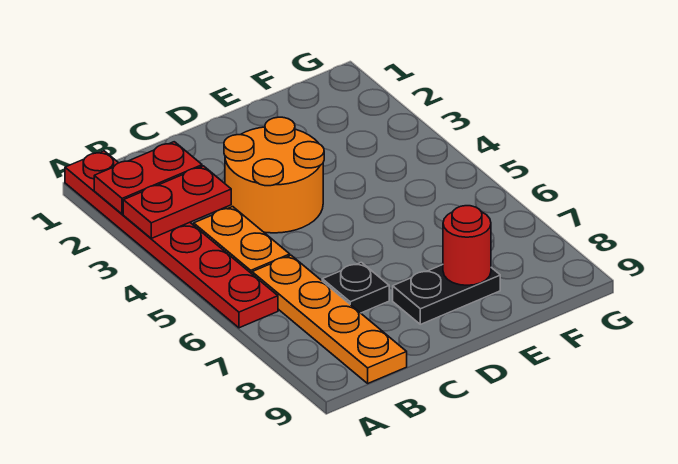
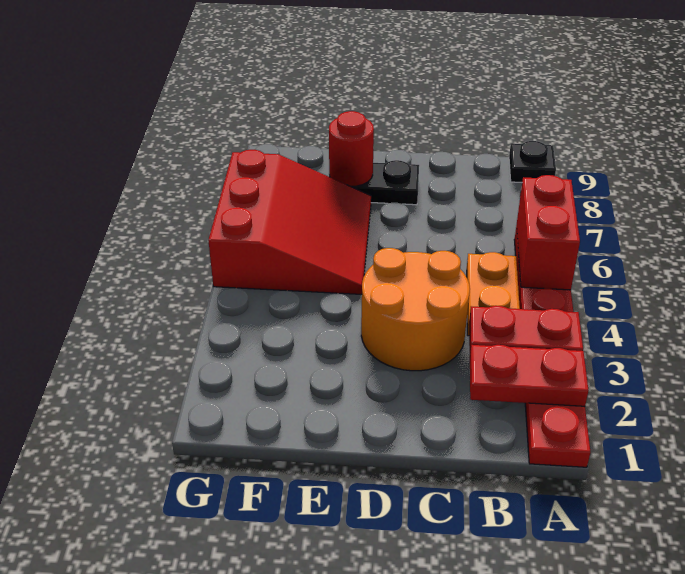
none -> red 1x2 brick [516,175,580,290]
orange 1x4 plate [252,255,407,383] -> none
black 1x1 plate [322,262,389,313] -> black 1x1 plate moved to [509,141,556,182]
none -> red 3x3 slope [208,150,371,294]

